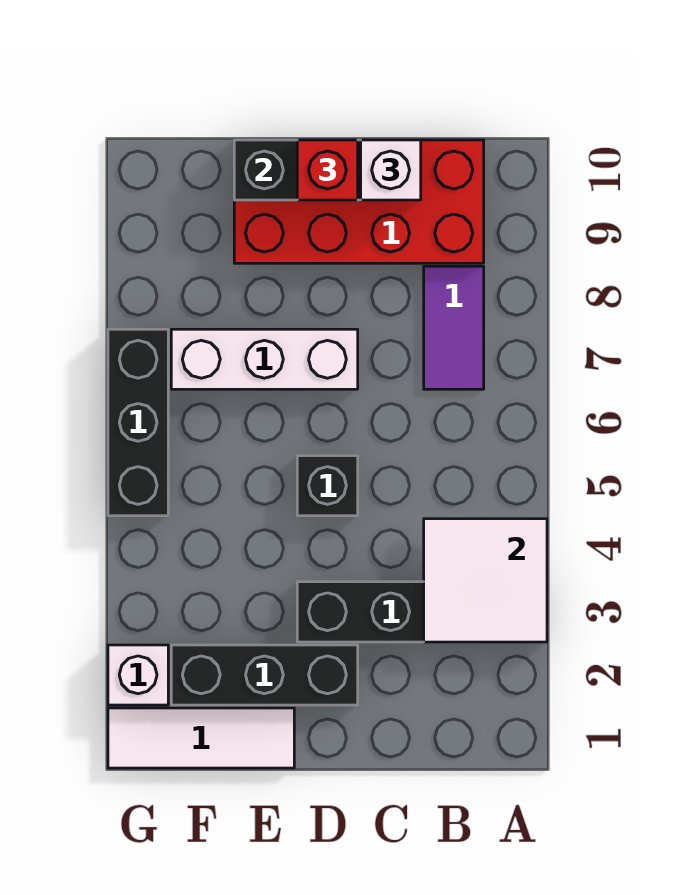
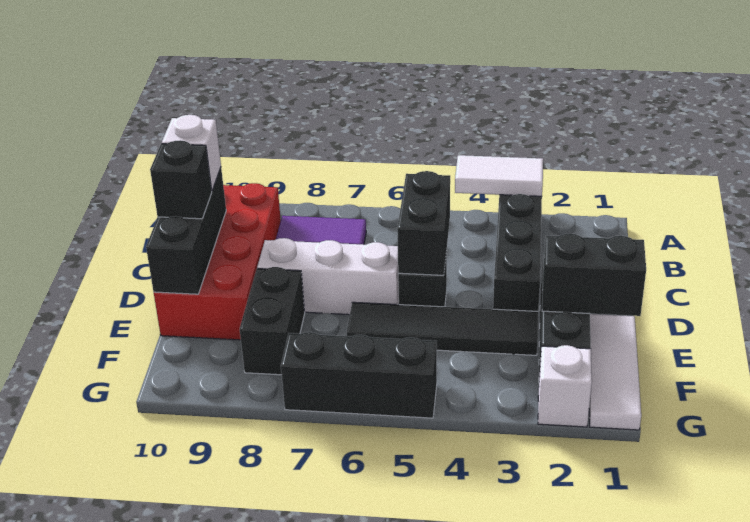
white 2x2 tile [424,519,547,642] -> white 1x2 tile [455,155,543,196]
none -> black 1x2 brick [397,171,450,275]
white 1x3 brick [171,329,358,389] -> white 1x3 brick turned to [257,238,399,315]
red 1x1 brick [297,140,358,200] -> black 1x1 brick [150,140,212,219]
none -> black 1x2 brick [542,233,646,316]
none -> black 1x4 tile [347,302,538,355]
none -> black 1x2 brick [240,267,305,375]

